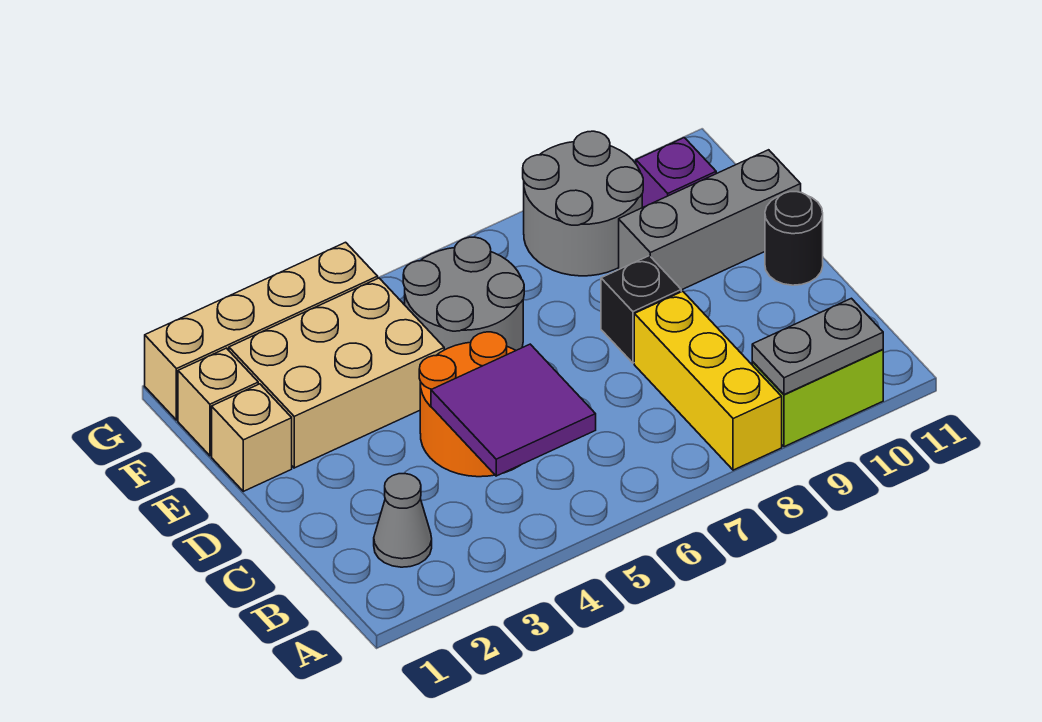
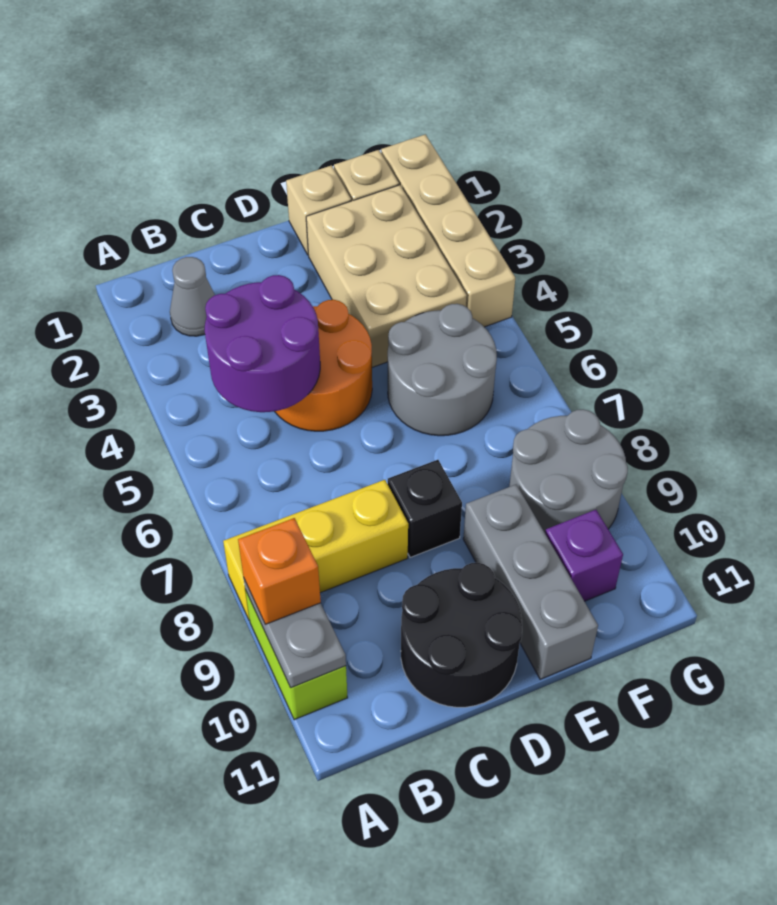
none -> orange 1x1 brick [238,518,321,624]
purple 2x2 tile [431,344,596,476] -> purple 2x2 round brick [205,275,320,412]
black 1x1 round brick [765,192,823,285] -> black 2x2 round brick [401,563,522,707]

